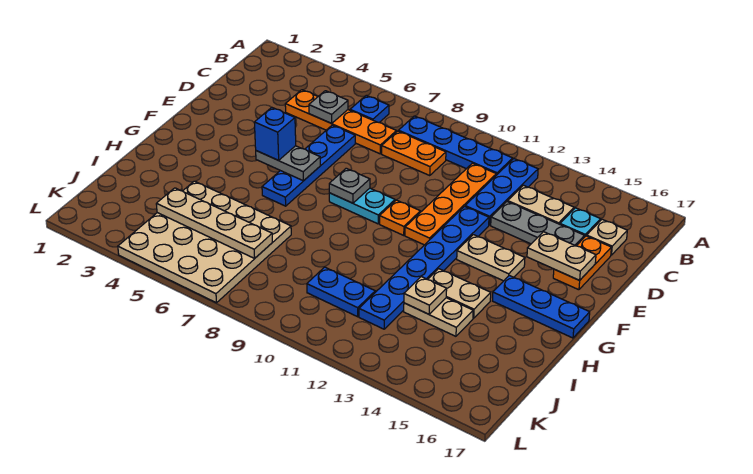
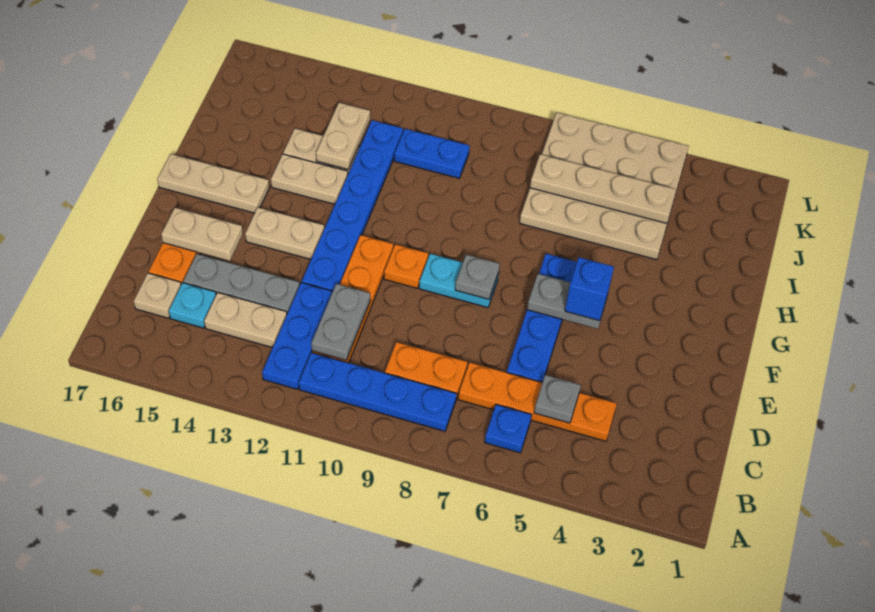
none -> grey 1x2 plate [311,284,370,360]
blue 1x3 plate [493,275,590,338] -> tan 1x3 plate [157,154,269,213]
tan 1x1 plate [404,277,447,314] -> tan 1x2 plate [316,103,370,169]

